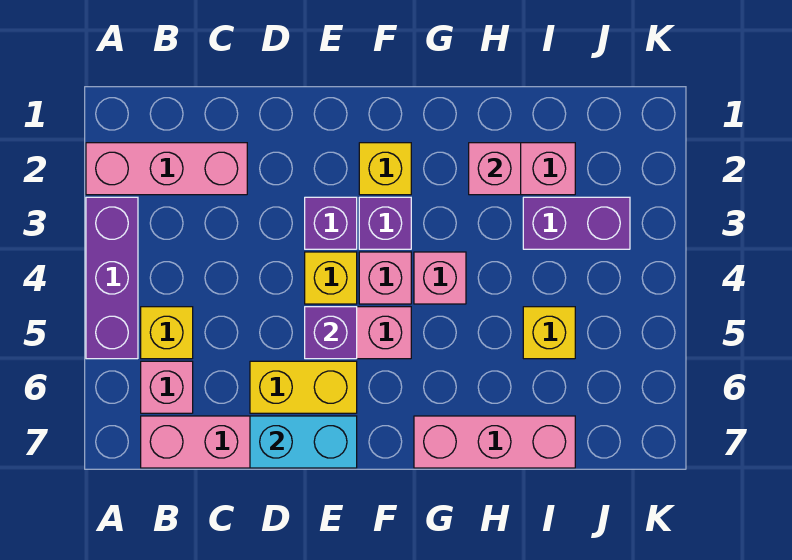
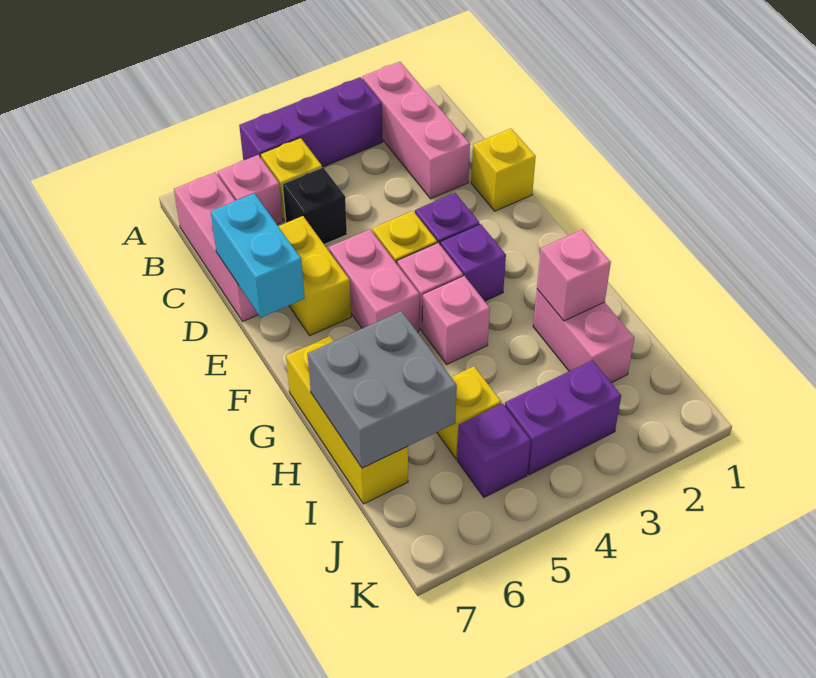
none -> black 1x1 brick [283,167,347,244]
purple 1x1 brick [305,307,357,359] -> purple 1x1 brick moved to [457,403,531,497]
yellow 1x1 brick [359,143,411,195] -> yellow 1x1 brick moved to [471,129,536,211]
pink 1x3 brick [414,416,575,468] -> yellow 1x3 brick [286,336,408,504]
none -> grey 2x2 brick [308,311,457,468]
purple 1x2 brick [523,197,630,249] -> purple 1x2 brick turned to [505,360,621,475]

